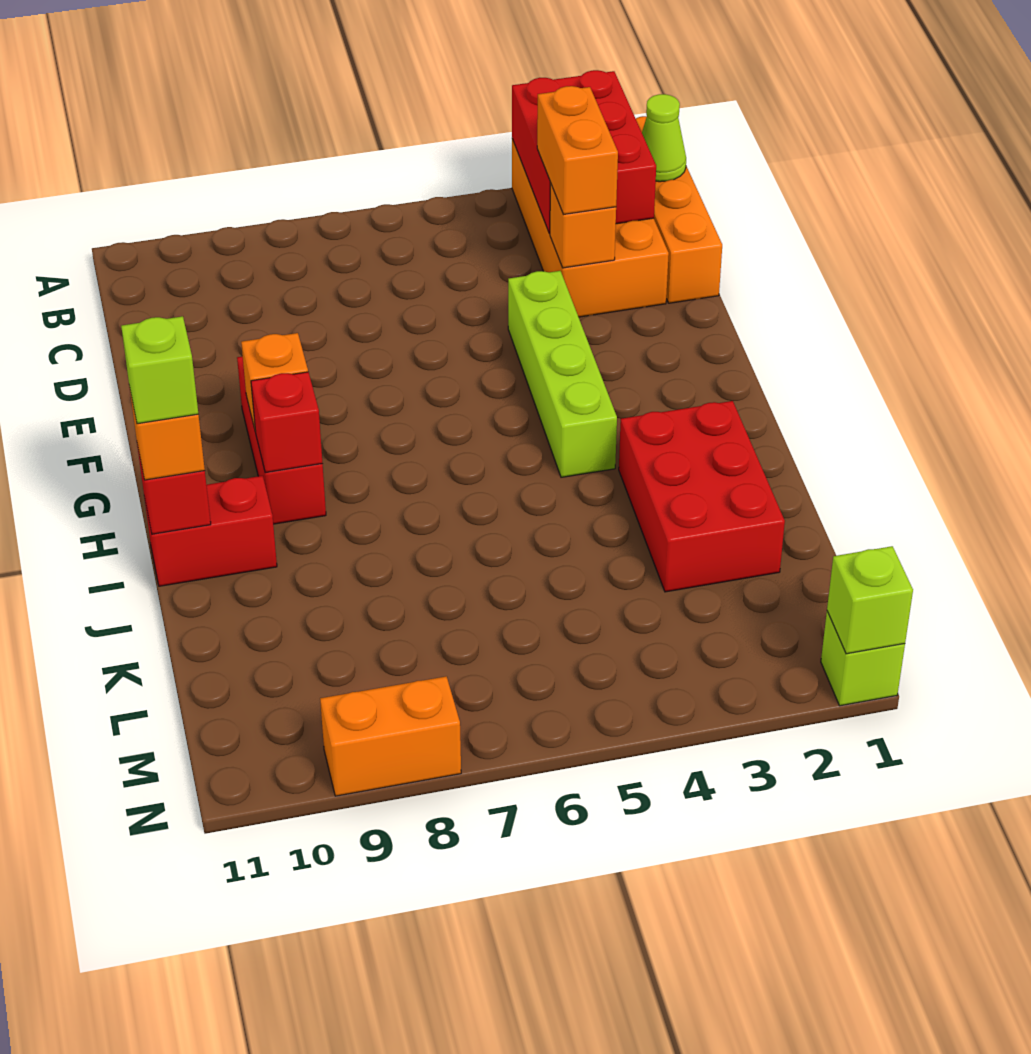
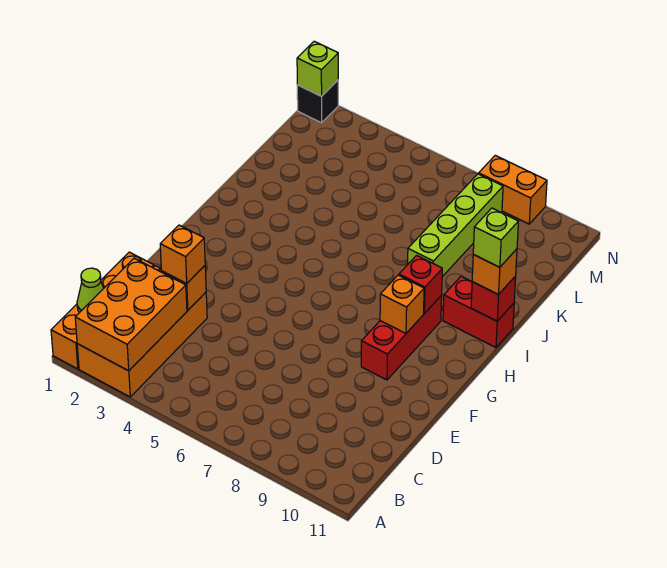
red 2x3 brick [512,70,656,234] -> orange 2x3 brick [75,258,187,371]
orange 1x2 brick [537,86,618,215] -> orange 1x1 brick [160,225,205,284]
lime 1x4 brick [508,271,617,477] -> lime 1x4 brick moved to [408,174,503,277]
red 2x3 brick [619,401,785,592] -> none
lime 1x1 brick [821,611,905,706] -> black 1x1 brick [297,80,338,123]

